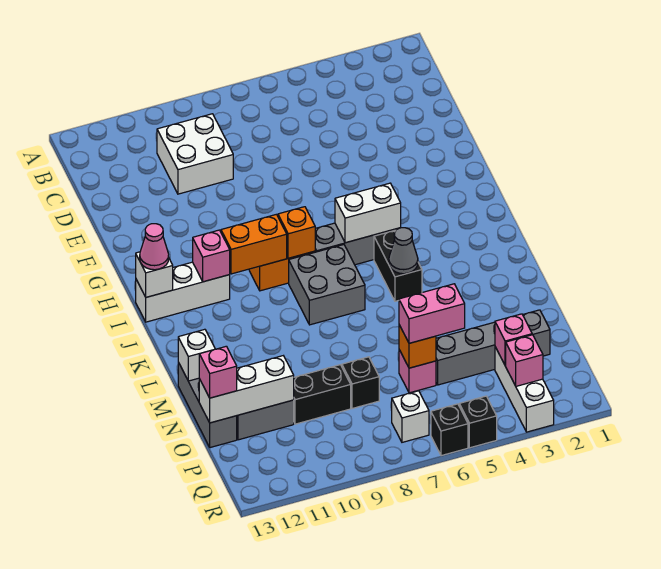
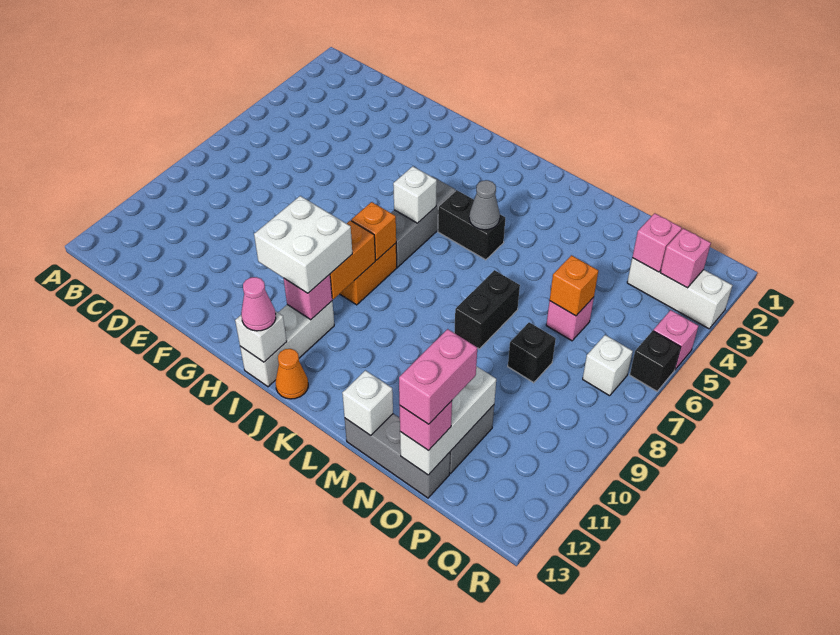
white 2x2 brick [157,114,233,194] -> white 2x2 brick moved to [254,196,352,293]
white 1x2 brick [335,183,401,243] -> white 1x1 brick [393,166,437,223]
grey 2x2 brick [289,245,365,325] -> none
none -> orange 1x1 cone [276,349,308,399]
grey 1x4 brick [436,310,550,385] -> none
pink 1x2 brick [399,284,465,343] -> pink 1x2 brick moved to [399,329,477,424]
black 1x2 brick [294,365,351,424] -> black 1x2 brick moved to [454,270,520,349]
black 1x1 brick [459,396,497,448] -> pink 1x1 brick [653,310,698,370]

